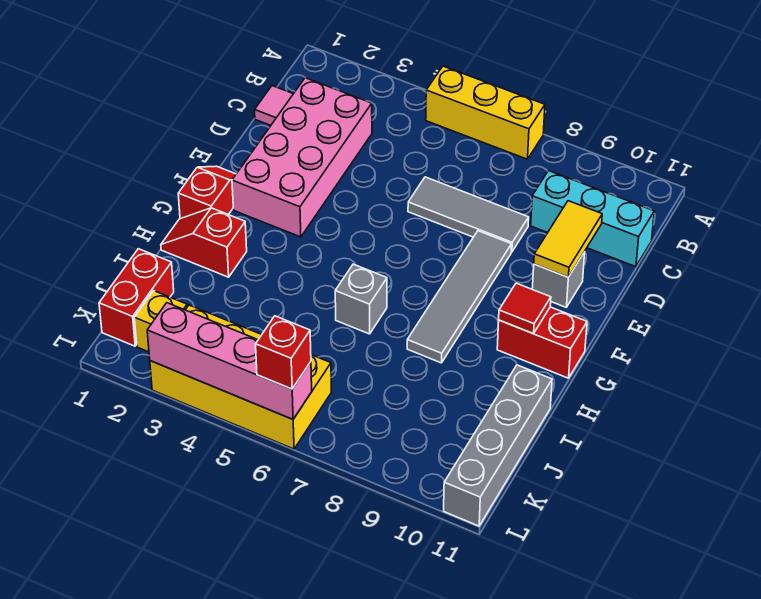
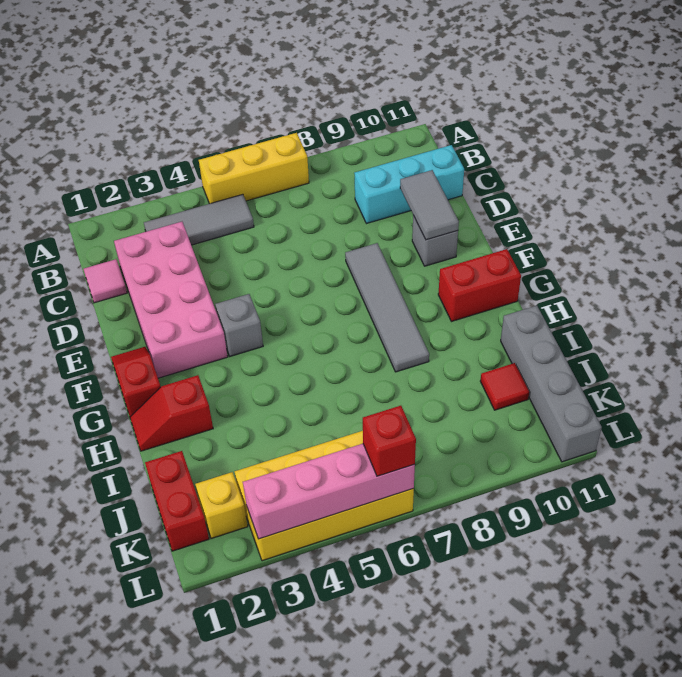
grey 1x3 tile [408,177,529,252] -> grey 1x3 tile moved to [144,194,254,245]
yellow 1x2 tile [534,201,602,277] -> grey 1x2 tile [400,170,459,240]
red 1x1 tile [499,283,551,334] -> red 1x1 tile moved to [480,363,529,410]
grey 1x1 brick [335,264,387,334] -> grey 1x1 brick moved to [215,294,263,356]

